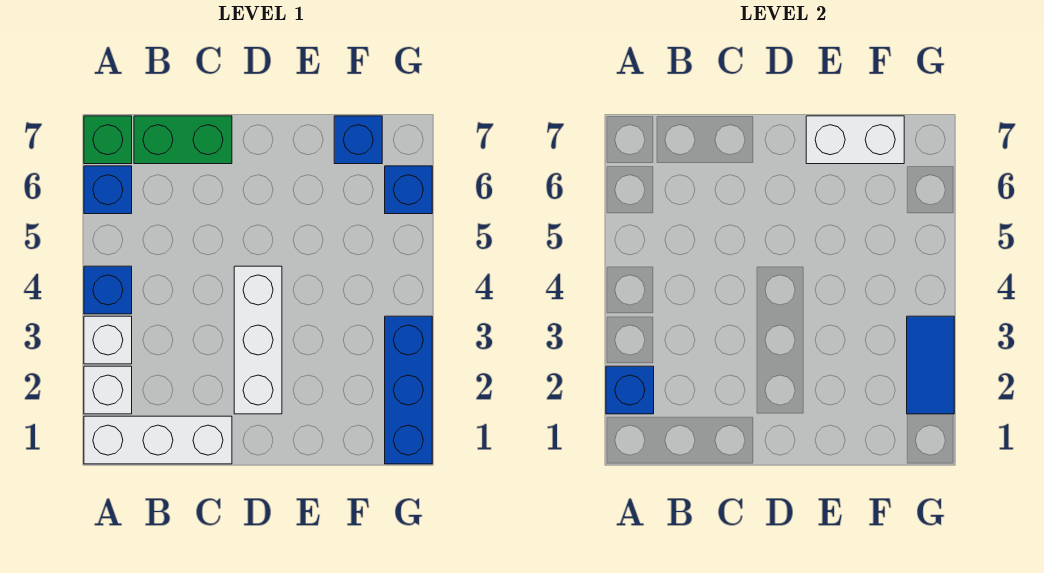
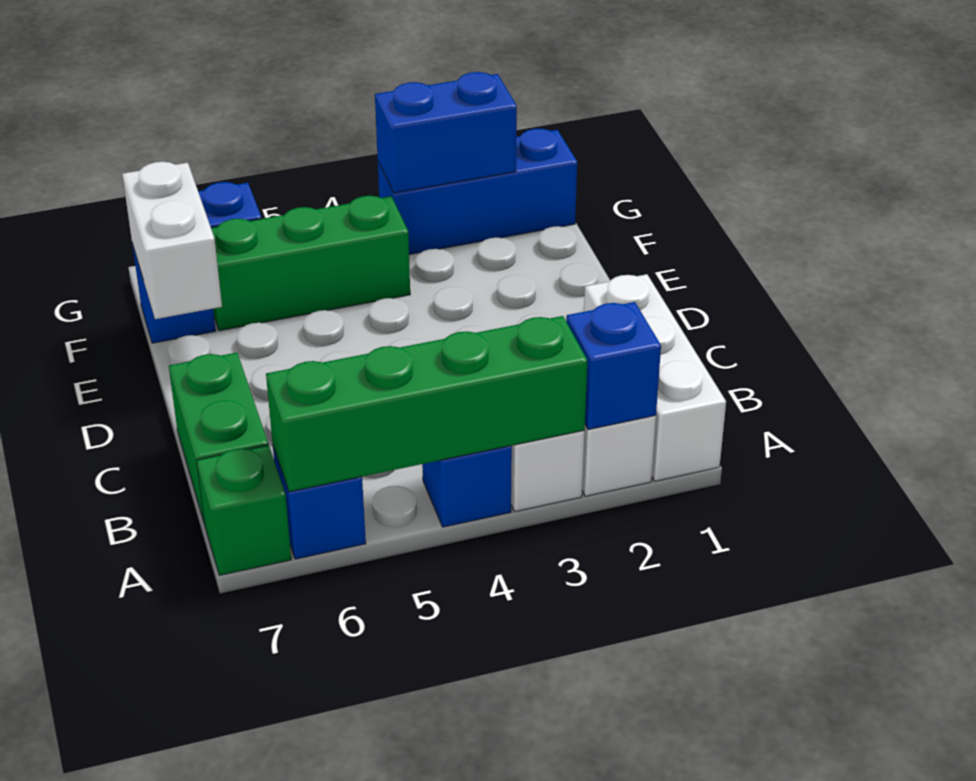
none -> green 1x4 brick [266,316,587,492]
white 1x3 brick [234,266,282,414] -> none
none -> green 1x3 brick [211,196,410,331]
blue 1x2 tile [907,316,954,414] -> blue 1x2 brick [375,72,517,193]

